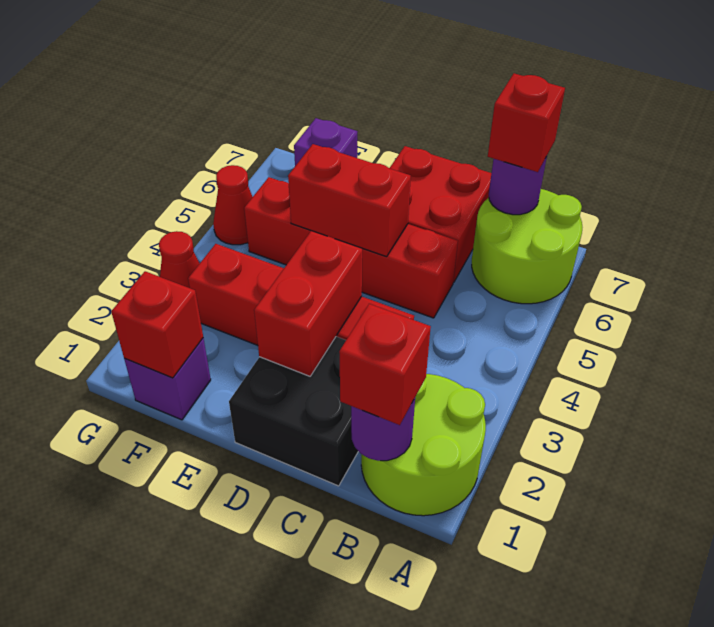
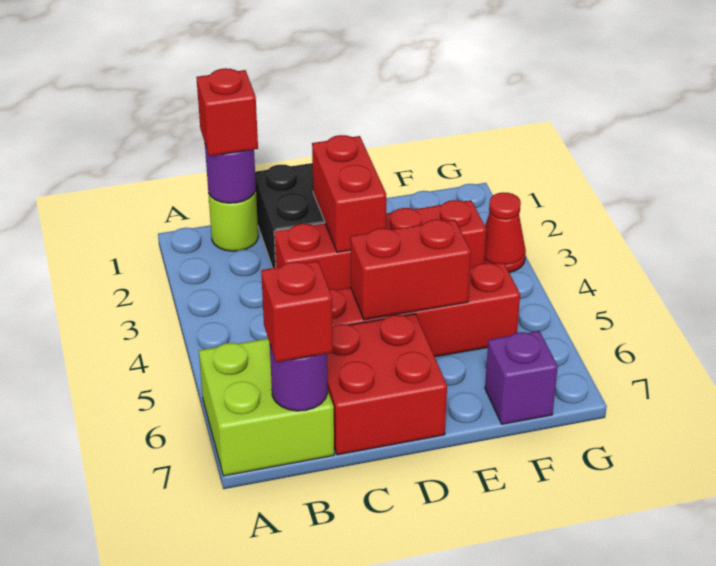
lime 2x2 round brick [361,374,486,516] -> lime 1x1 round brick [208,191,258,251]
lime 2x2 round brick [472,189,582,304] -> lime 2x2 brick [199,339,334,476]
purple 1x1 brick [124,338,211,420] -> none
red 1x1 brick [111,271,203,378] -> none
red 1x1 cone [213,165,252,245] -> none

